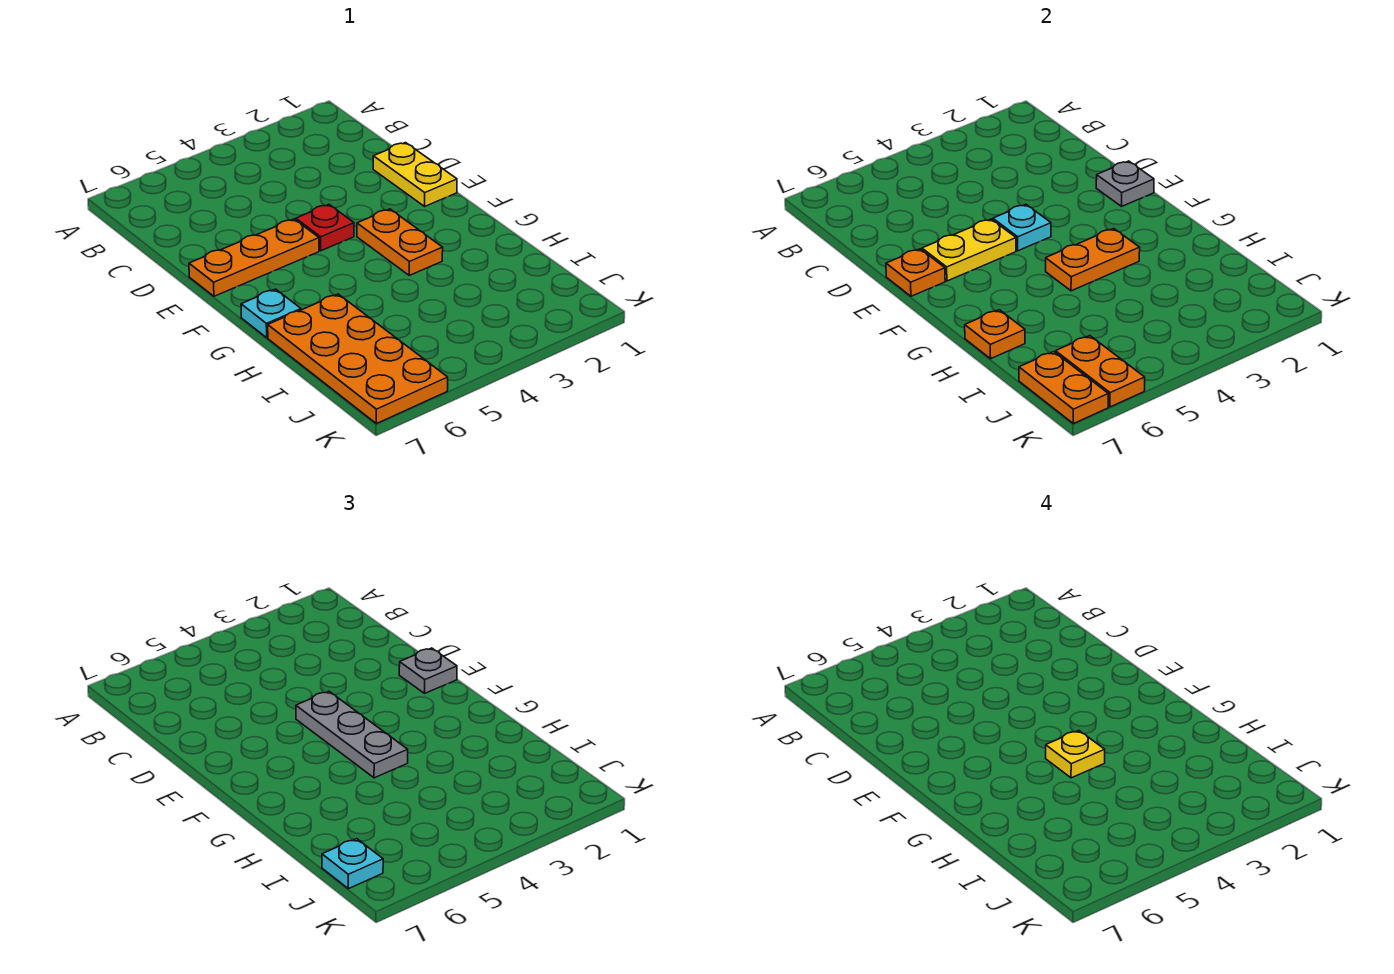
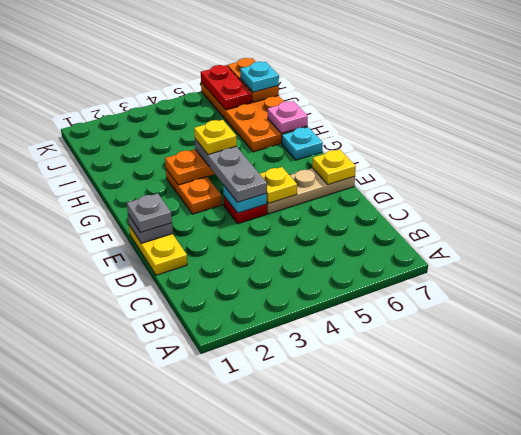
orange 1x3 plate [189,219,319,296] -> tan 1x3 plate [267,168,355,214]
yellow 1x2 plate [922,219,1016,281] -> yellow 1x1 plate [260,167,297,203]
orange 1x1 plate [886,249,945,296] -> yellow 1x1 plate [312,149,356,185]
orange 1x1 plate [965,310,1025,359] -> pink 1x1 plate [268,101,308,133]
orange 1x2 plate [1056,336,1145,407] -> red 1x2 plate [201,65,252,110]

